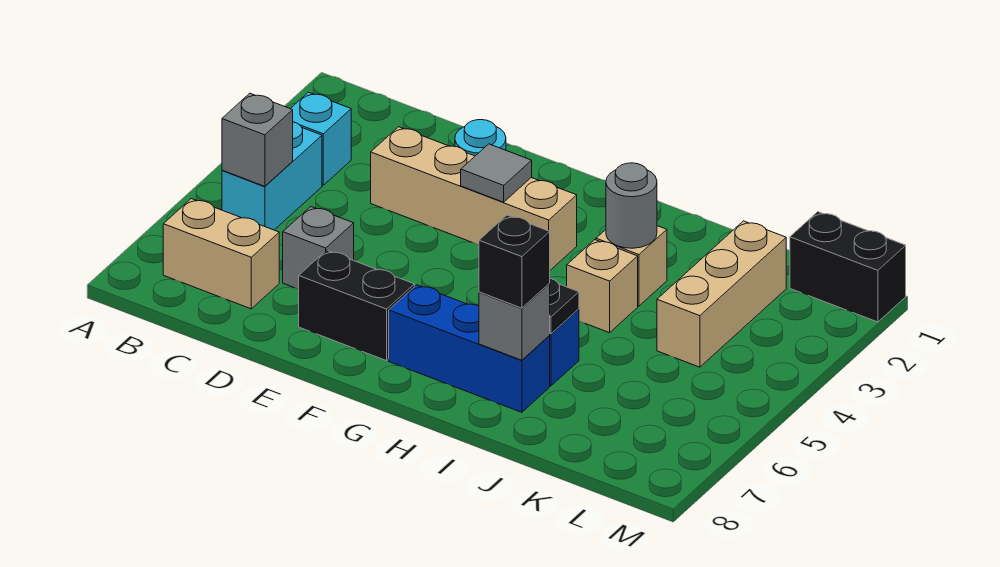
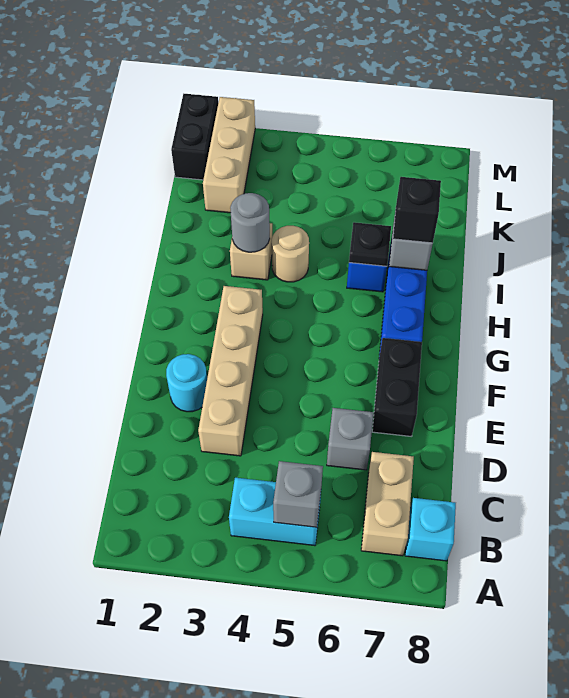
cyan 1x1 brick [290,92,351,185] -> cyan 1x1 brick moved to [405,498,456,561]
grey 1x1 tile [461,144,532,202] -> none
tan 1x1 brick [567,240,638,333] -> tan 1x1 round brick [272,226,309,282]
tan 1x3 brick [657,221,786,367] -> tan 1x3 brick turned to [203,97,255,213]

